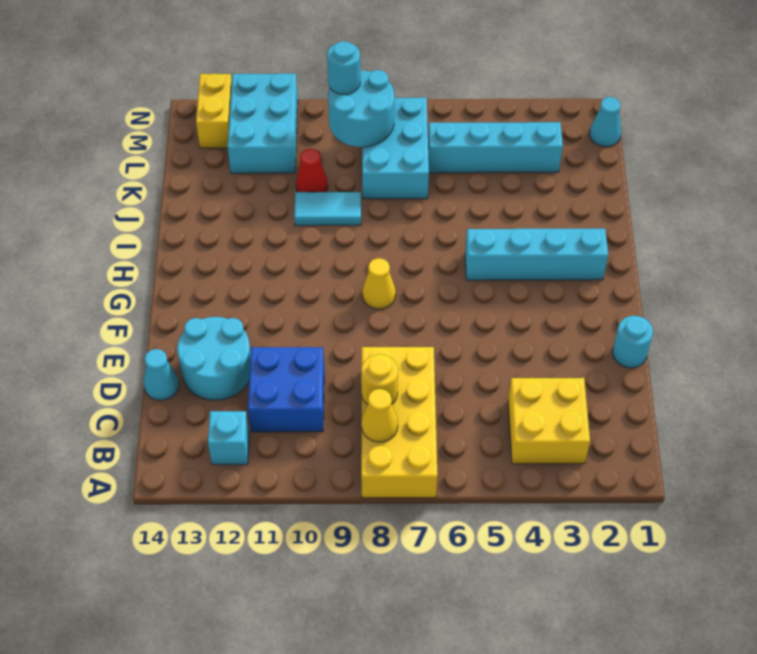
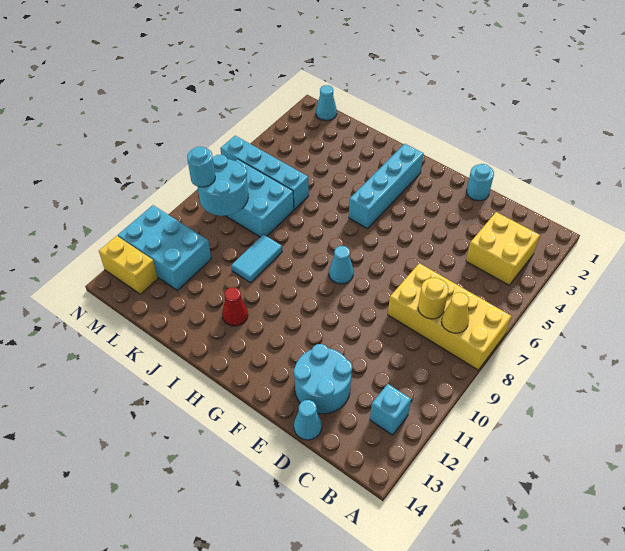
blue 2x2 brick [248,347,324,432] -> none
yellow 1x1 cone [362,258,396,309] -> cyan 1x1 cone [329,246,354,284]
red 1x1 cone [296,149,328,192] -> red 1x1 cone moved to [222,287,248,326]
cyan 1x4 brick [428,122,563,173] -> cyan 1x4 brick turned to [220,136,309,210]

